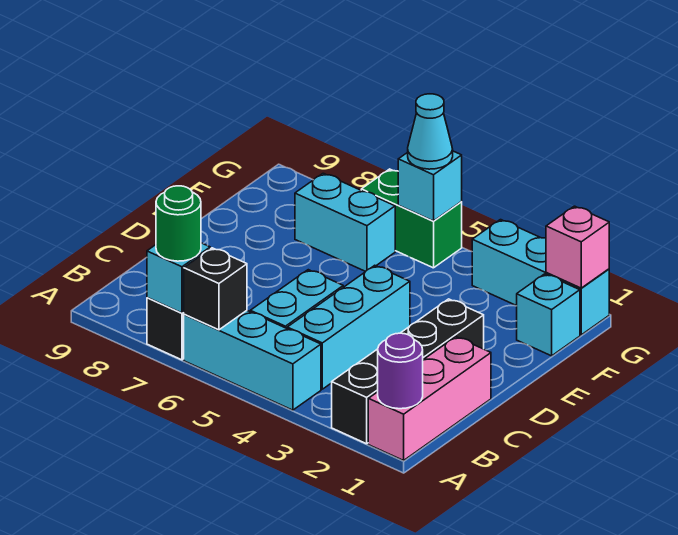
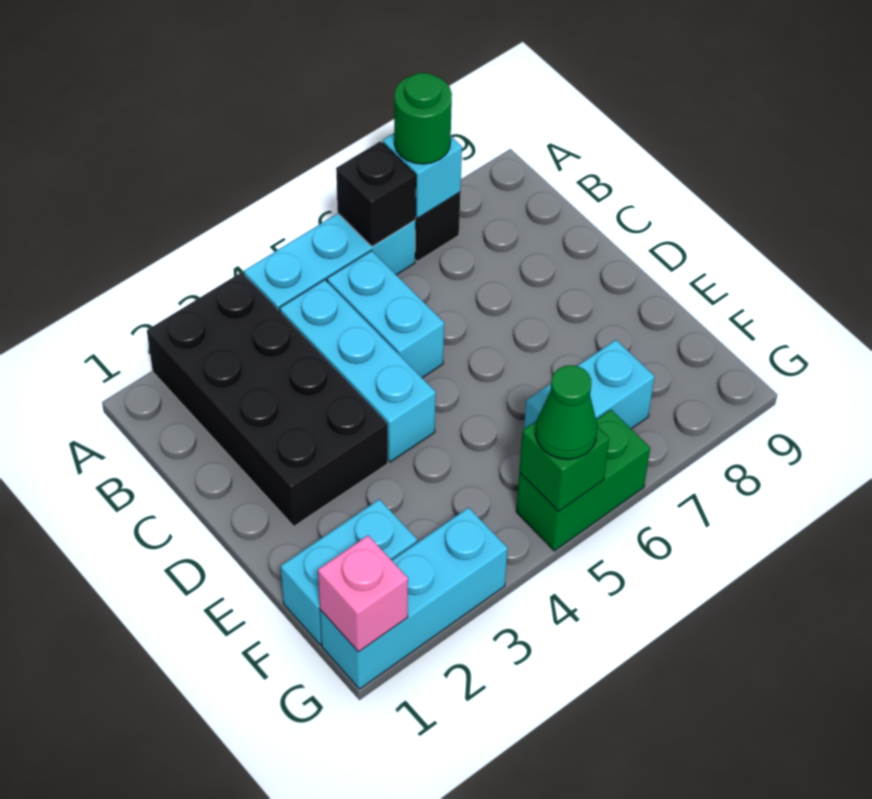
pink 1x3 brick [368,337,491,460] -> none
purple 1x1 round brick [378,333,423,409] -> none
black 1x4 brick [332,299,484,444] -> black 2x4 brick [147,272,388,526]
cyan 1x1 brick [517,274,580,356] -> cyan 1x2 brick [281,499,417,645]
cyan 1x1 brick [398,151,462,221] -> green 1x1 brick [519,421,609,512]
cyan 1x1 cone [408,94,453,169] -> green 1x1 cone [535,365,598,459]

